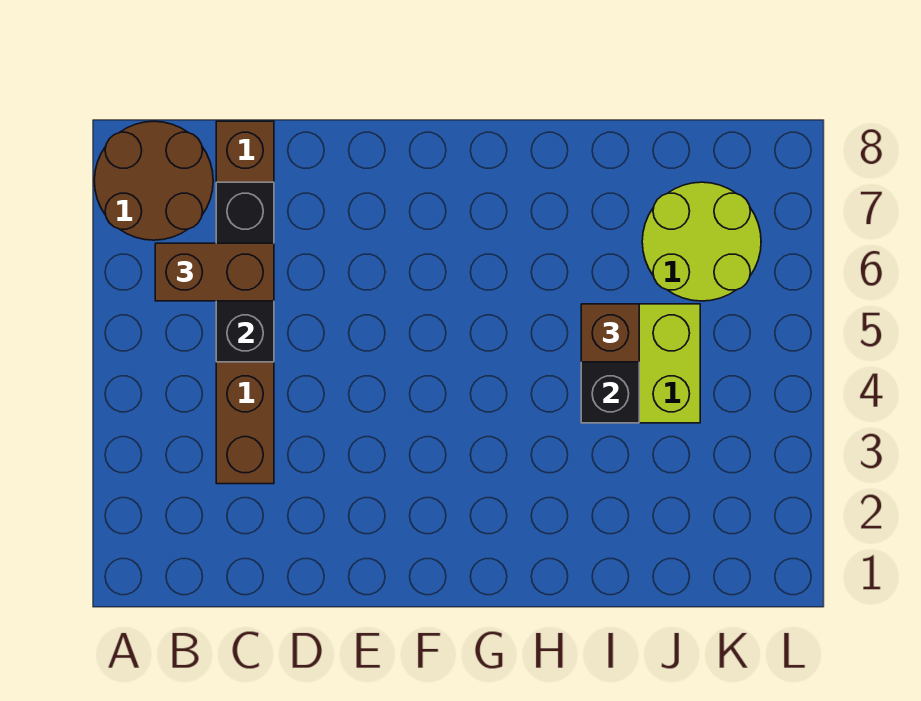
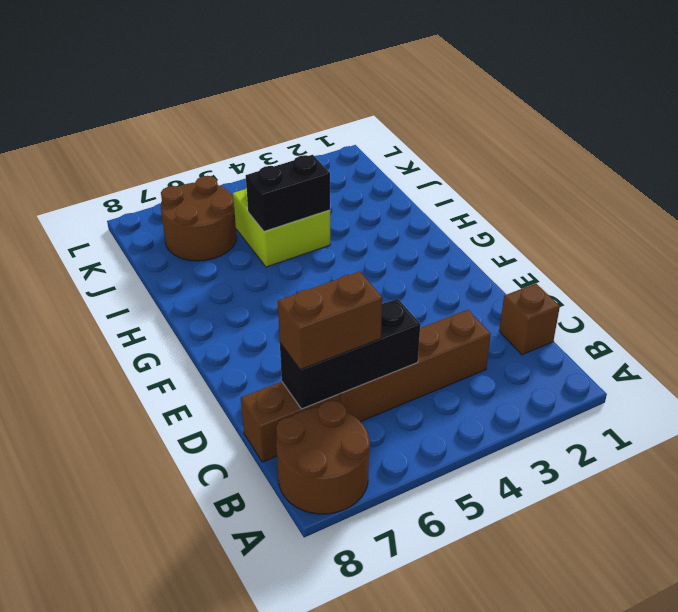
brown 1x2 brick [155,243,274,301] -> brown 1x2 brick turned to [278,271,382,370]
brown 1x1 brick [581,304,639,362] -> brown 1x1 brick moved to [499,283,560,355]
lime 2x2 round brick [642,182,761,301] -> brown 2x2 round brick [161,176,237,261]

